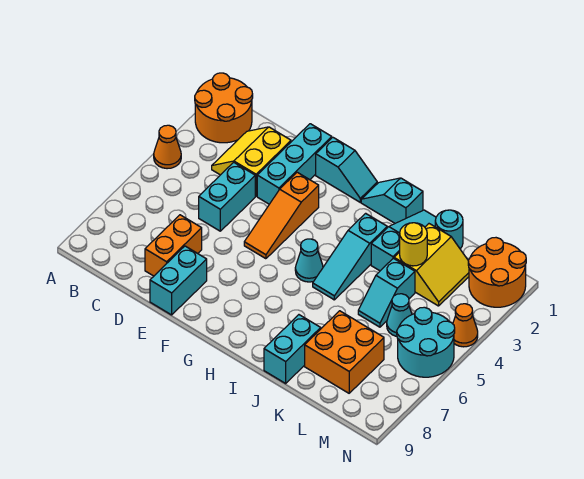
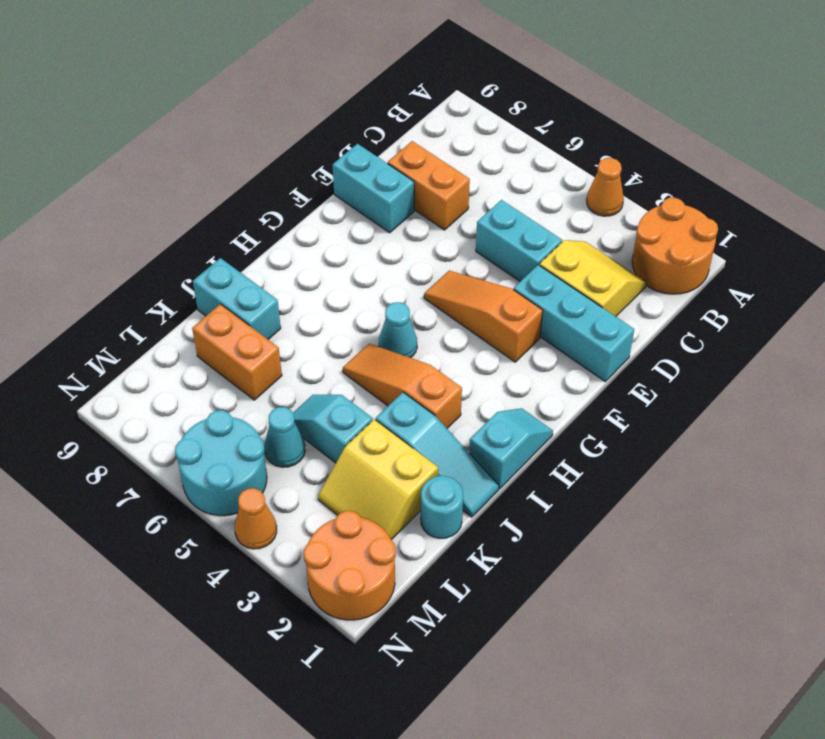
cyan 1x2 slope [316,137,377,202] -> none
cyan 1x3 slope [313,213,387,300] -> orange 1x3 slope [343,344,462,428]
yellow 1x1 round brick [400,223,427,266] -> none
orange 2x2 brick [305,311,384,393] -> orange 1x2 brick [192,304,282,400]

